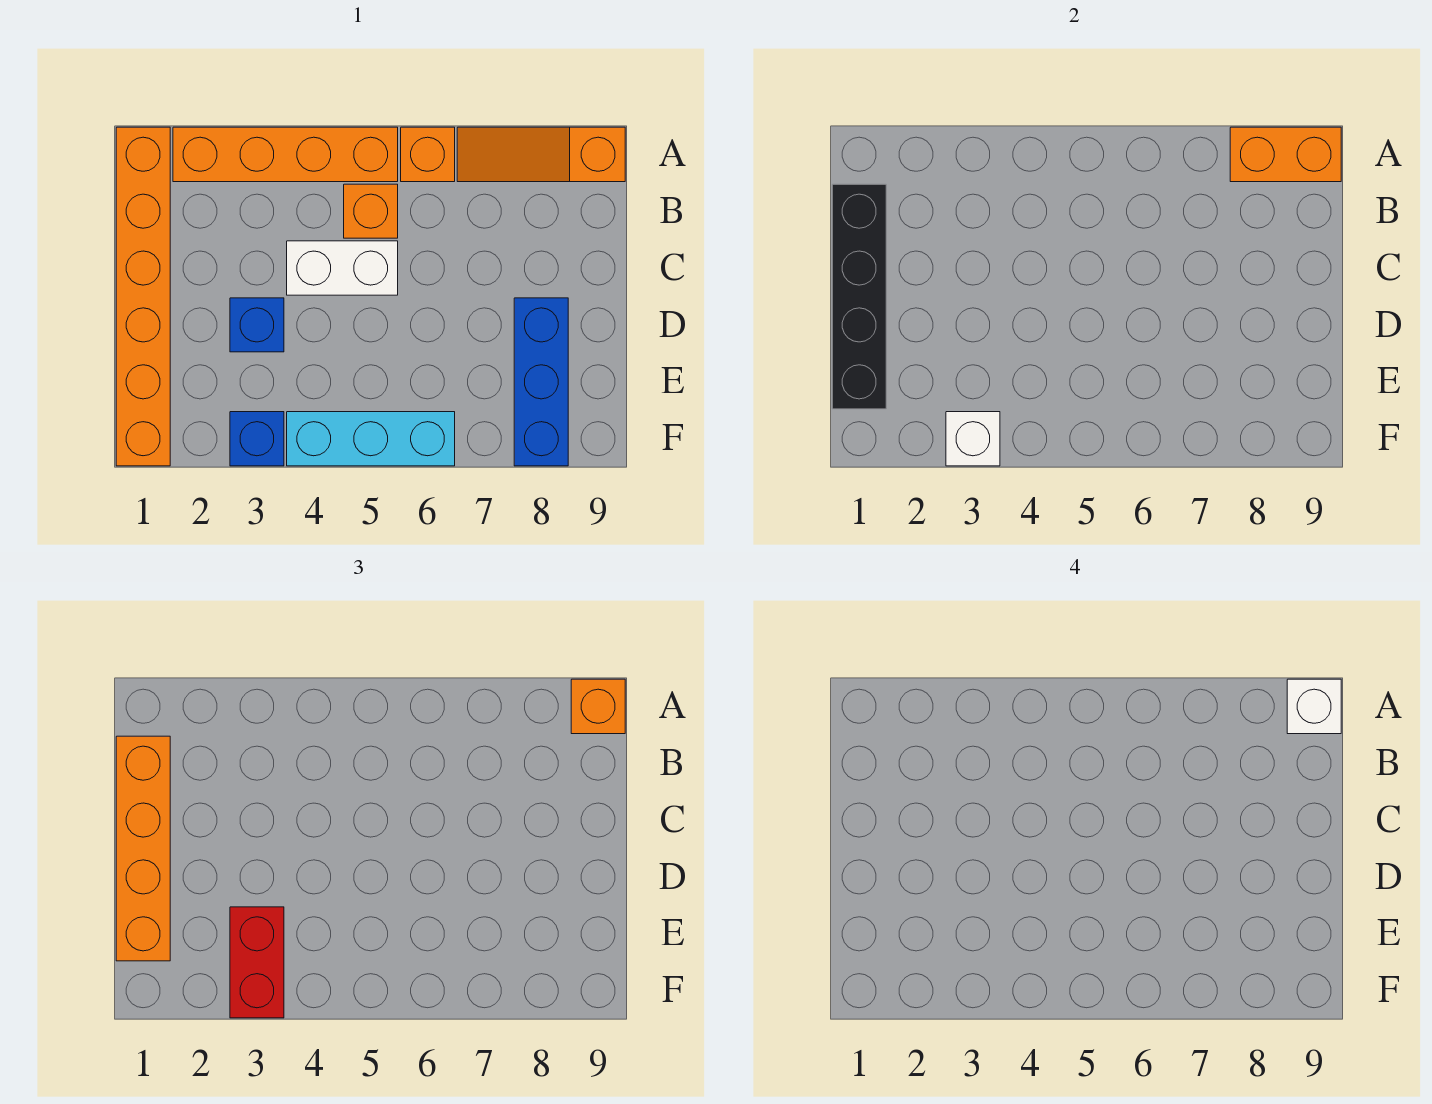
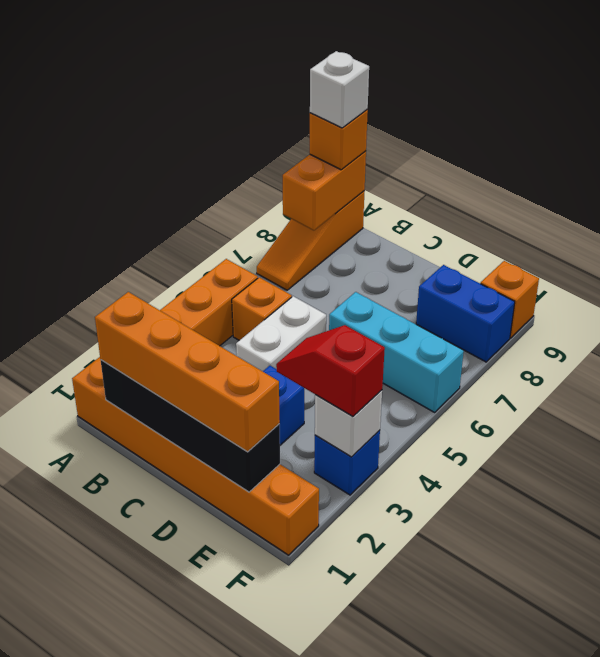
orange 1x1 brick [401,127,455,182] -> orange 1x1 brick moved to [481,261,539,338]
blue 1x3 brick [514,298,568,466] -> blue 1x2 brick [416,265,515,362]
red 1x2 brick [230,907,284,1018] -> red 1x2 slope [276,325,385,417]
cyan 1x3 brick [287,412,455,466] -> cyan 1x3 brick turned to [329,292,464,412]

